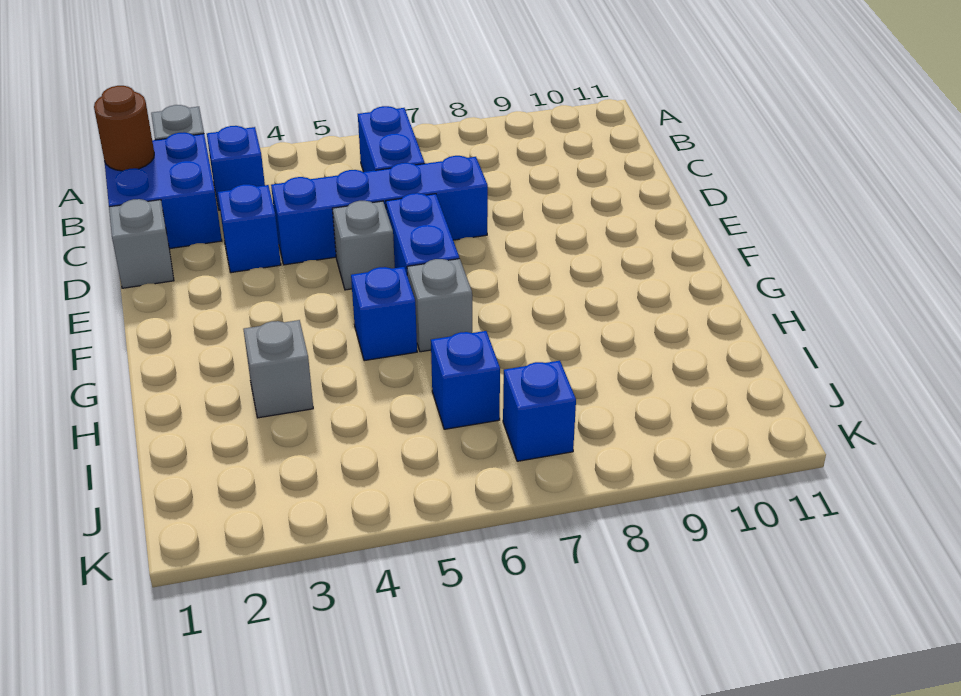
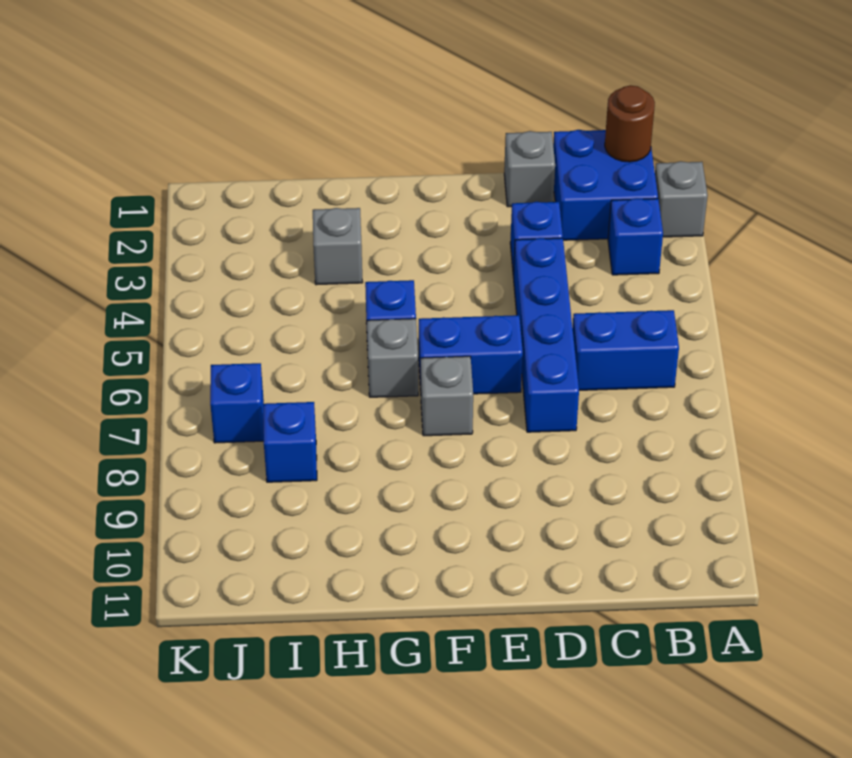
grey 1x1 brick [332,201,395,290] -> grey 1x1 brick moved to [421,356,473,436]
blue 1x1 brick [431,331,500,429] -> blue 1x1 brick moved to [264,402,317,482]

